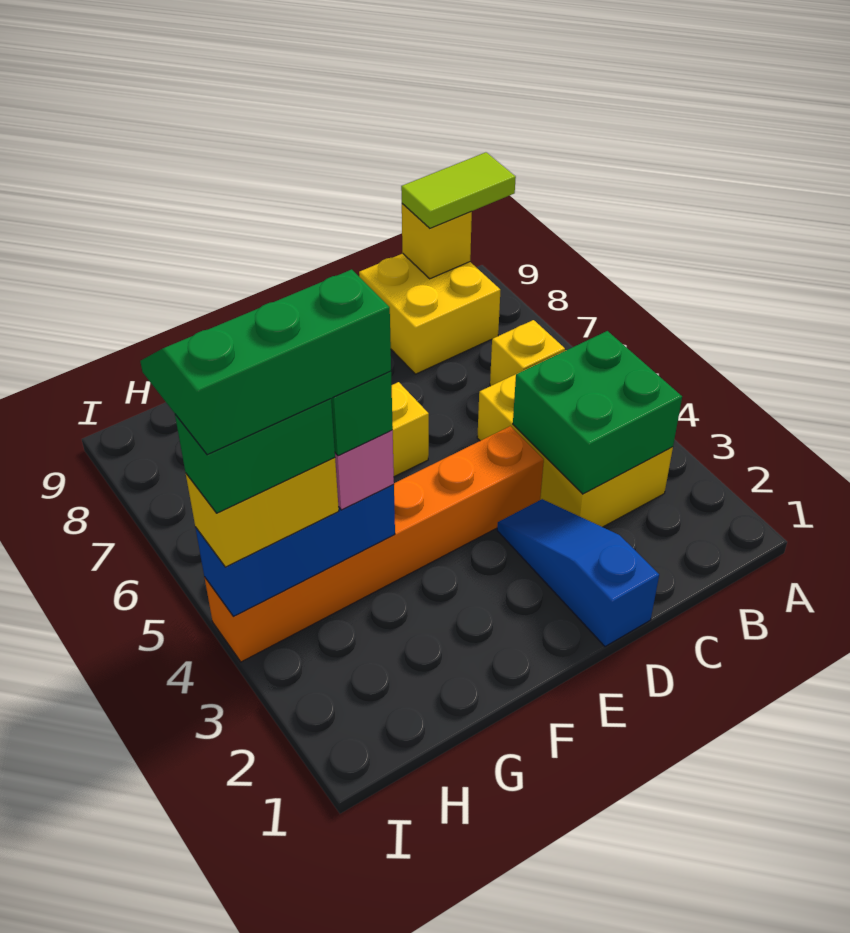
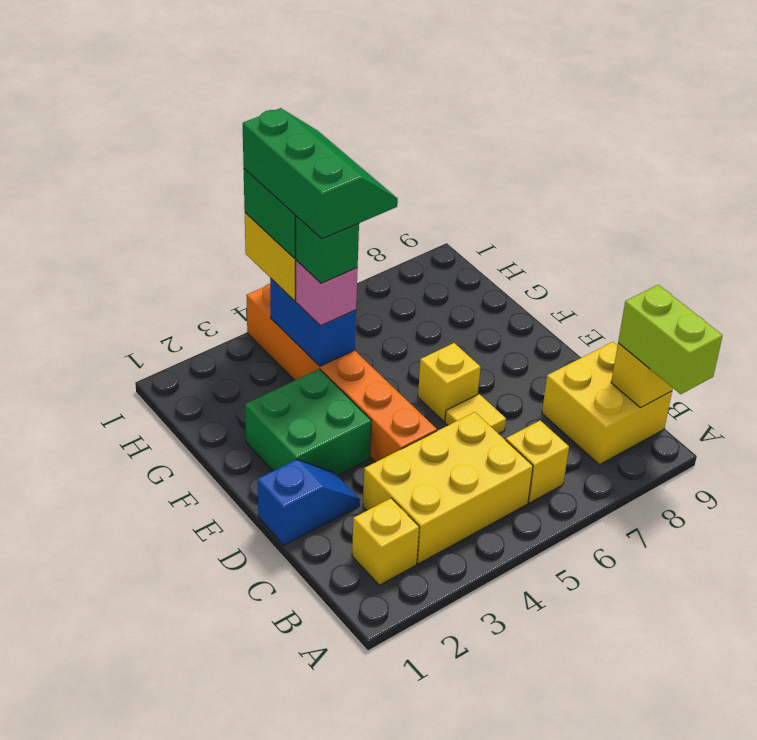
lime 1x2 tile [401,152,516,228] -> lime 1x2 brick [618,285,723,394]
none -> yellow 1x1 brick [352,498,419,585]
green 2x2 brick [513,331,682,494] -> green 2x2 brick moved to [245,369,371,475]
blue 1x3 slope [497,499,659,647] -> blue 1x2 slope [258,459,360,545]
none -> yellow 1x1 tile [445,394,506,434]
blue 1x3 brick [195,484,395,616] -> blue 1x2 brick [270,278,356,366]

